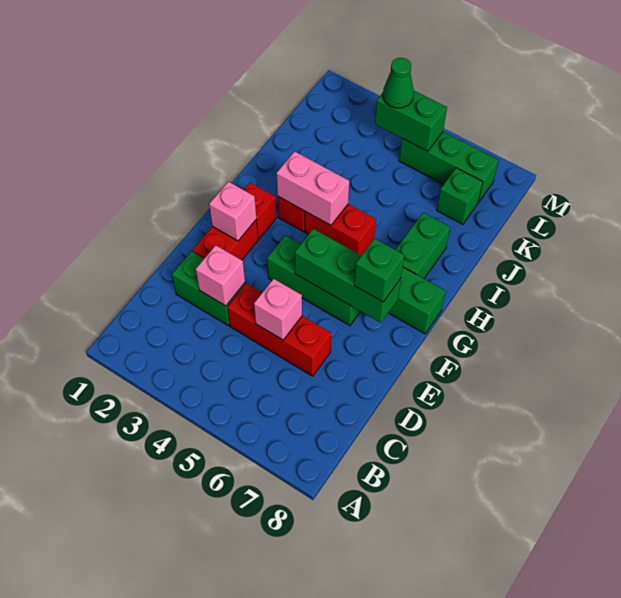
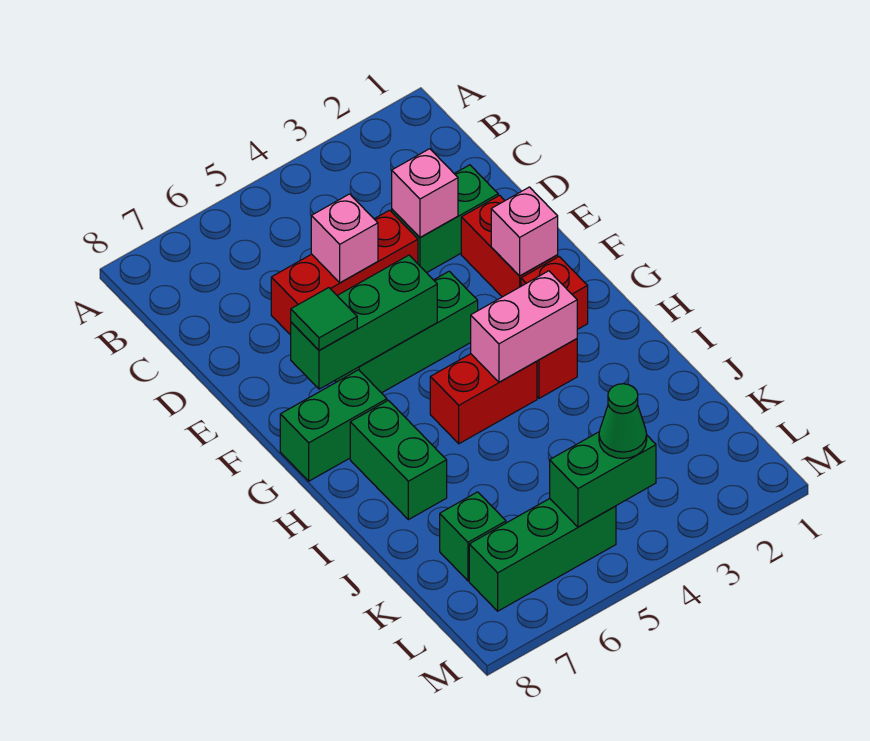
green 1x1 brick [354,238,404,302] -> green 1x1 tile [291,288,357,350]

